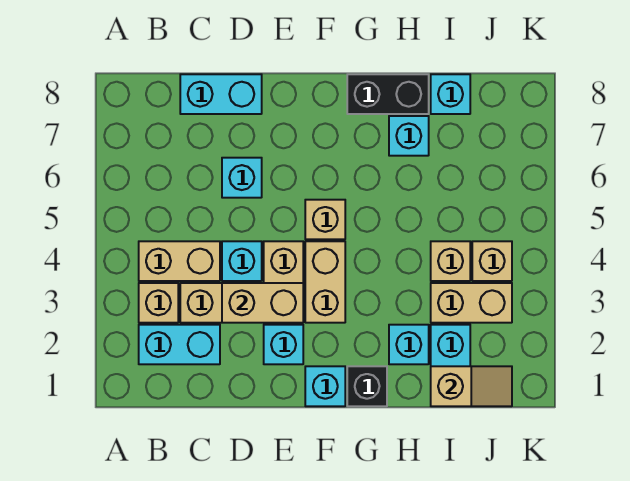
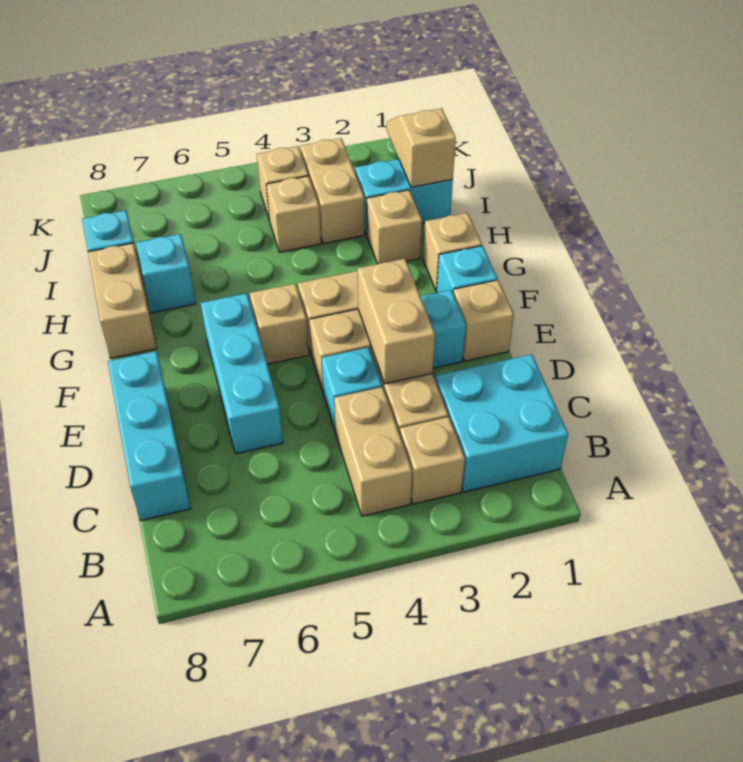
cyan 1x2 brick [139,325,220,364] -> cyan 2x2 brick [435,354,568,492]
cyan 1x2 brick [180,74,262,114] -> cyan 1x3 brick [108,351,191,520]
cyan 1x1 brick [222,158,262,198] -> cyan 1x3 brick [201,293,283,454]
none -> tan 1x1 brick [453,280,514,361]
black 1x1 brick [347,366,387,406] -> tan 1x1 brick [423,213,482,291]
black 1x2 brick [347,74,429,114] -> tan 1x2 brick [88,243,157,358]
cyan 1x1 brick [389,325,429,364] -> tan 1x1 brick [367,190,422,264]

